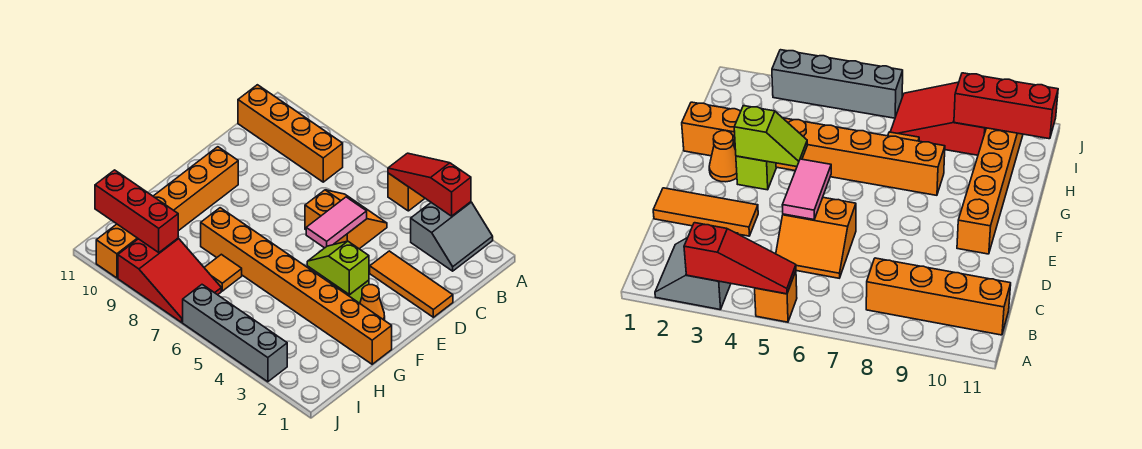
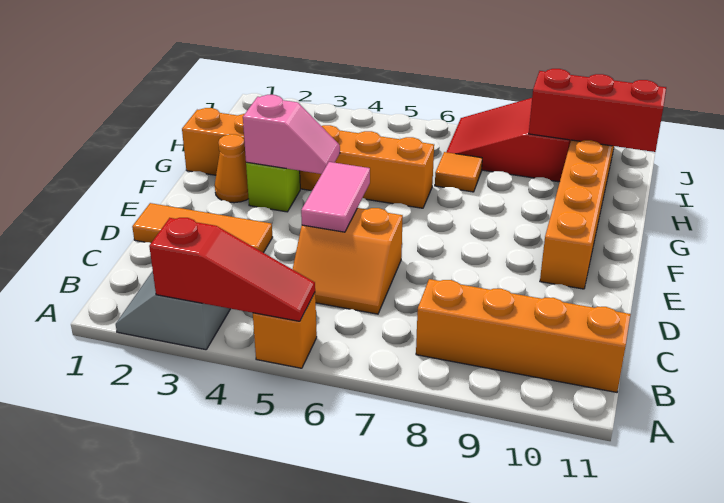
lime 1x2 slope [307,241,369,295] -> pink 1x2 slope [243,95,340,174]
orange 1x8 brick [201,208,392,364] -> orange 1x6 brick [182,108,434,208]
grey 1x4 brick [183,285,287,382] -> none

